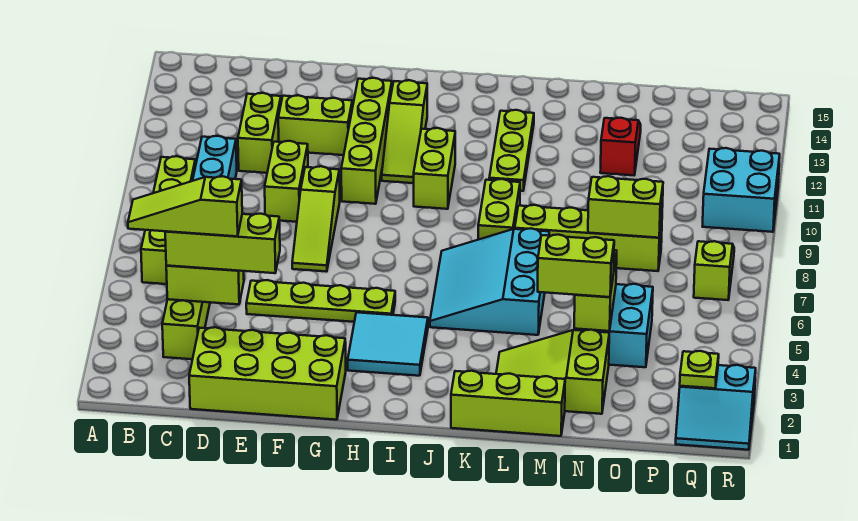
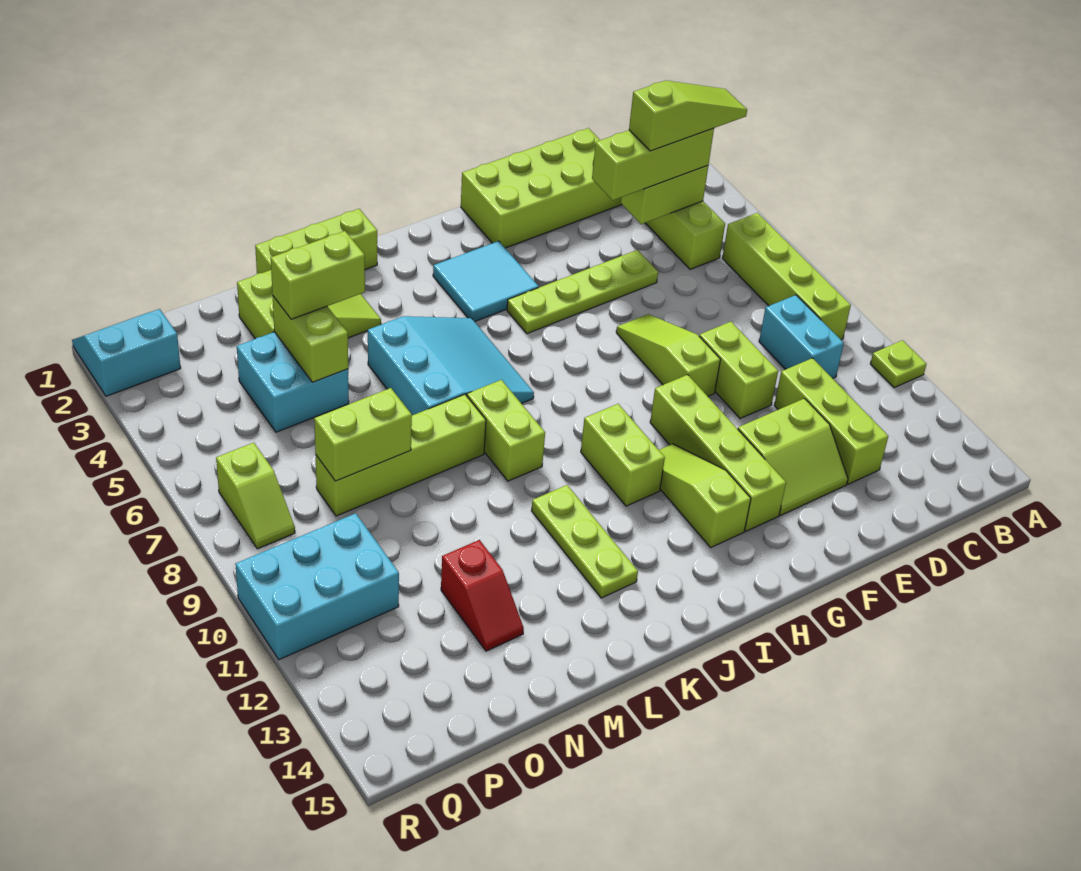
lime 1x2 brick [238,93,281,173] -> lime 1x3 brick [774,358,888,484]
lime 1x1 plate [680,351,719,388] -> lime 1x1 plate moved to [870,340,926,388]
cyan 2x2 brick [702,148,780,232] -> cyan 2x3 brick [235,513,399,660]

